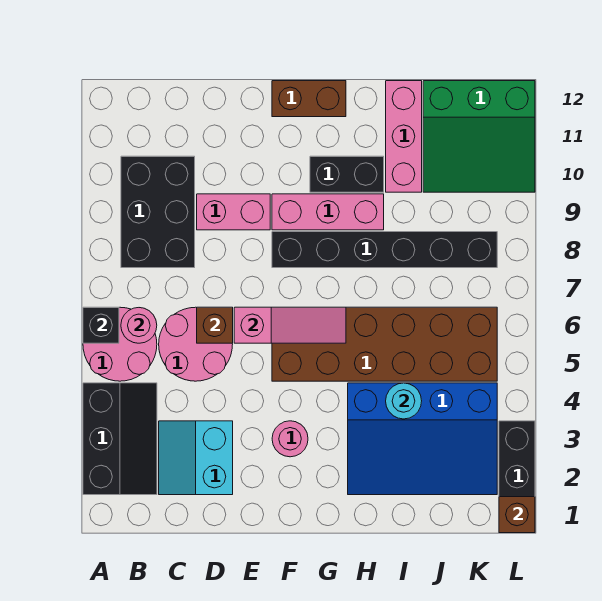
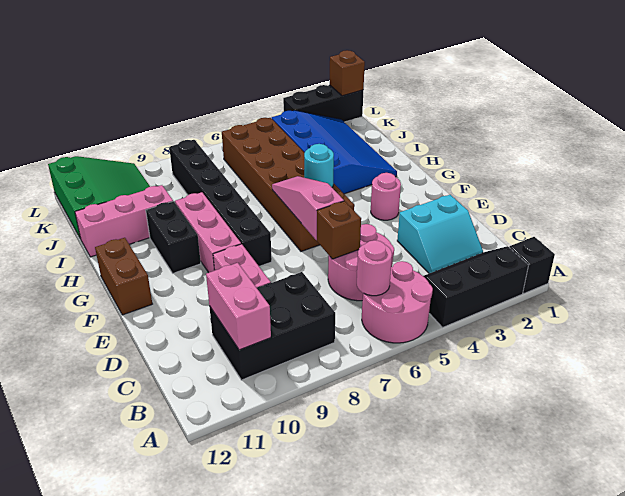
black 1x1 brick [83,307,119,343] -> black 1x1 brick moved to [509,237,555,294]
none -> pink 1x2 brick [206,263,271,350]
cyan 1x1 round brick [386,383,422,419] -> cyan 1x1 round brick moved to [304,144,334,187]

